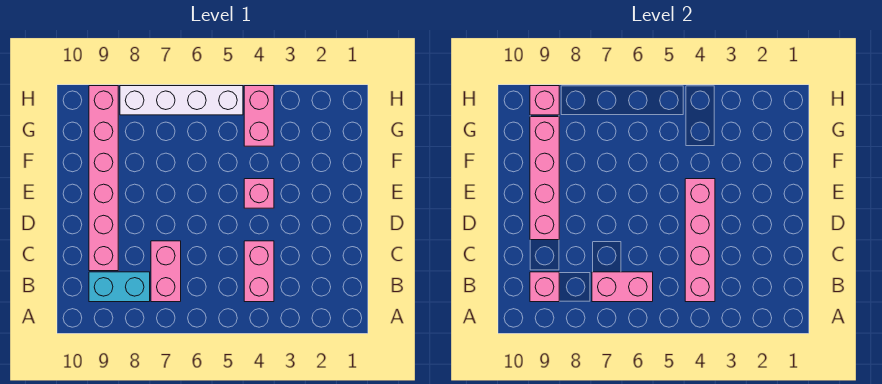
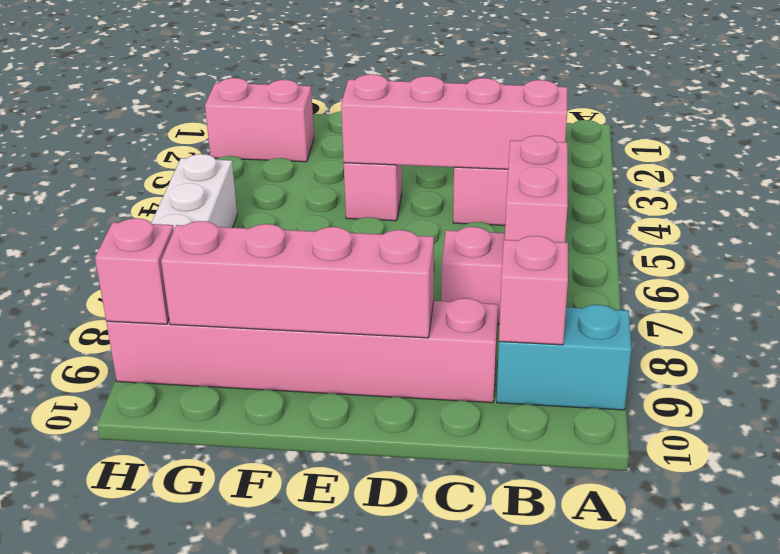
cyan 1x2 brick [89,272,150,302] -> cyan 1x2 brick turned to [497,305,631,410]
pink 1x2 brick [244,86,274,146] -> pink 1x2 brick moved to [205,78,314,162]

